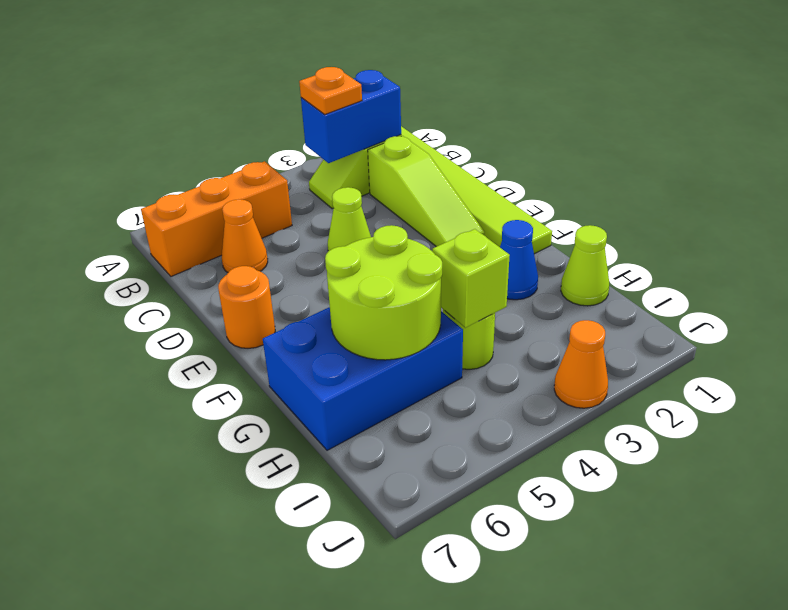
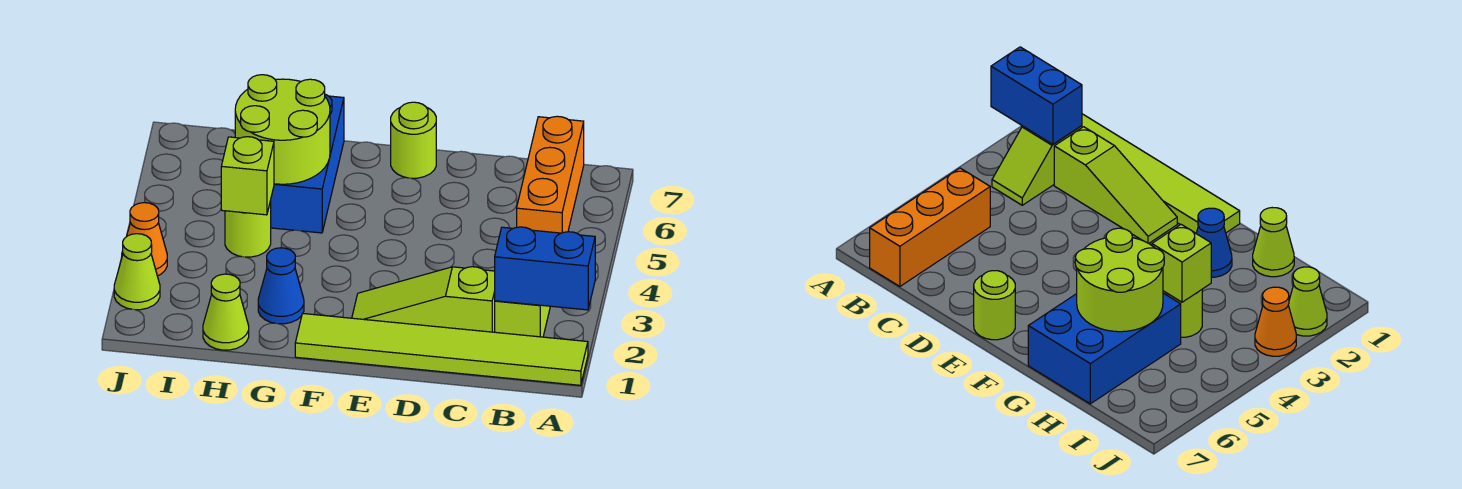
blue 1x2 brick [301,70,401,163] -> blue 1x2 brick turned to [495,227,595,310]
orange 1x1 plate [299,67,362,115] -> none
orange 1x1 cone [222,199,268,272] -> none
lime 1x1 cone [328,187,371,251] -> lime 1x1 cone moved to [114,234,160,310]
orange 1x1 round brick [218,266,275,348] -> lime 1x1 round brick [391,102,436,178]

